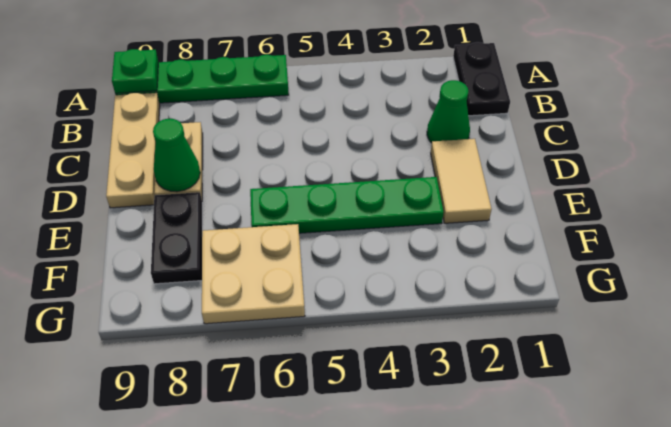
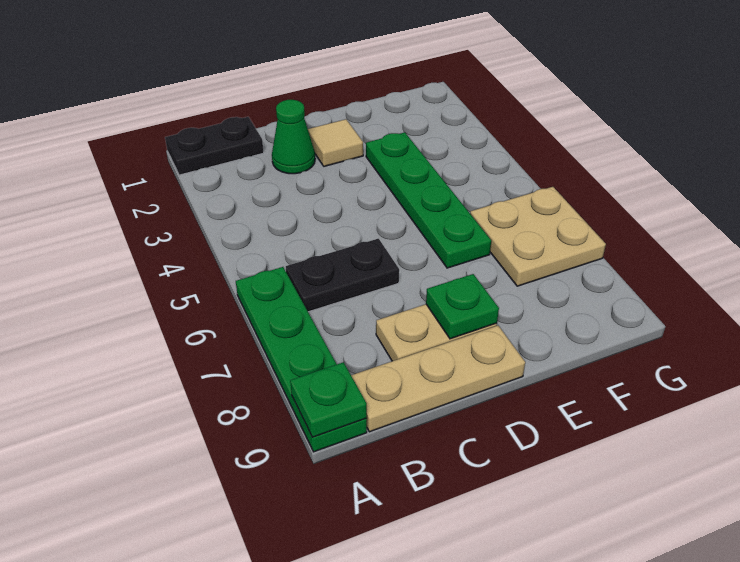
tan 1x2 tile [431,139,491,223] -> tan 1x1 tile [308,119,363,166]
green 1x1 cone [153,119,200,192] -> green 1x1 plate [426,274,499,339]
black 1x2 plate [151,192,202,284] -> black 1x2 plate moved to [286,239,399,312]

